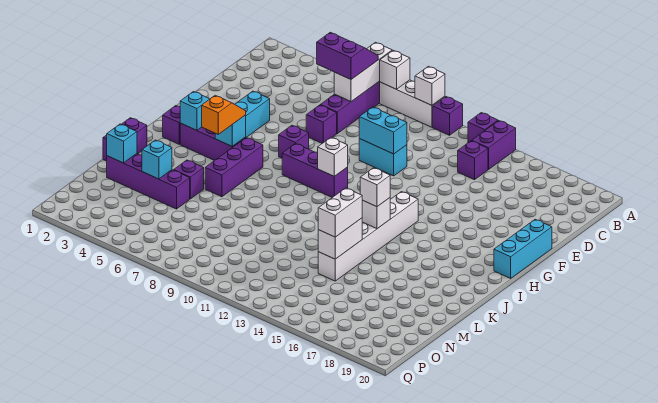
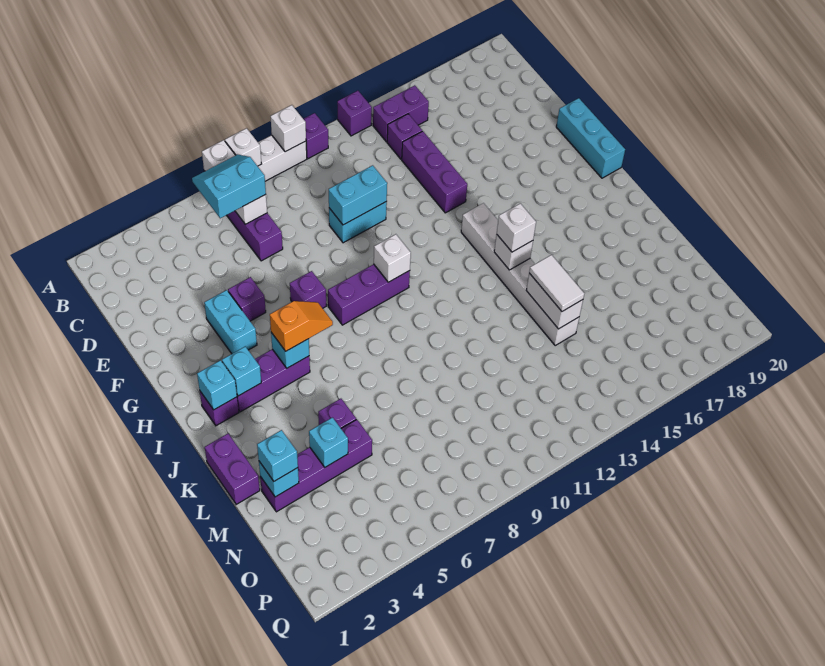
purple 1x2 brick [472,121,516,170] -> purple 1x2 brick turned to [373,85,429,142]
purple 2x2 slope [317,32,378,80] -> cyan 2x2 slope [192,154,266,218]
purple 1x1 brick [306,105,337,143] -> purple 1x1 brick moved to [228,277,266,321]
none -> cyan 1x1 brick [197,360,237,410]
orange 1x2 slope [202,95,246,134] -> orange 1x2 slope turned to [270,301,333,351]
purple 1x3 brick [205,138,263,197] -> purple 1x3 brick moved to [402,131,467,213]
white 1x2 brick [318,188,362,237] -> white 1x2 tile [529,255,584,311]
none -> cyan 1x1 brick [257,430,298,481]

